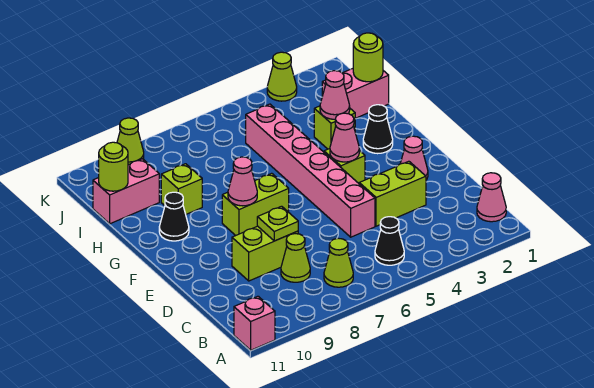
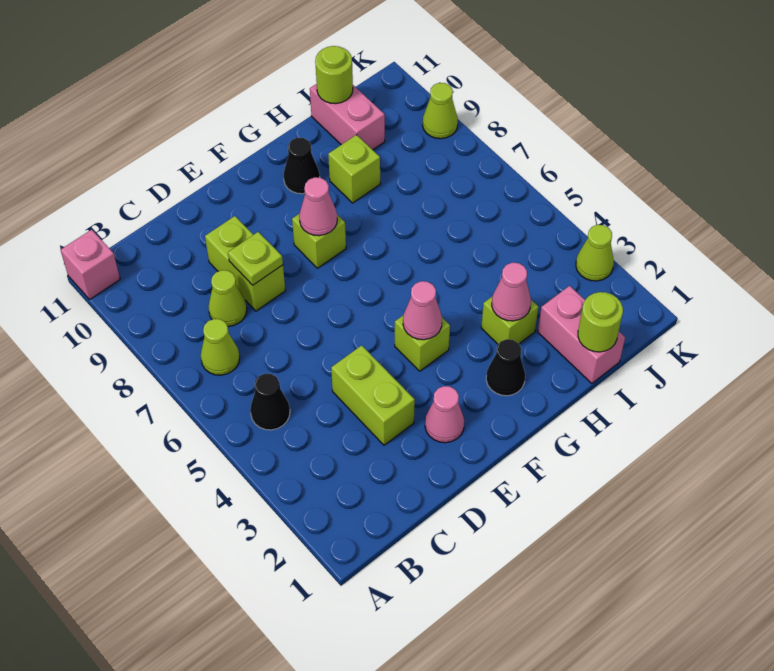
pink 1x1 cone [477,173,506,222] -> none
pink 1x6 brick [246,104,375,237] -> none
lime 1x2 brick [222,173,289,236] -> lime 1x1 brick [292,214,346,268]

